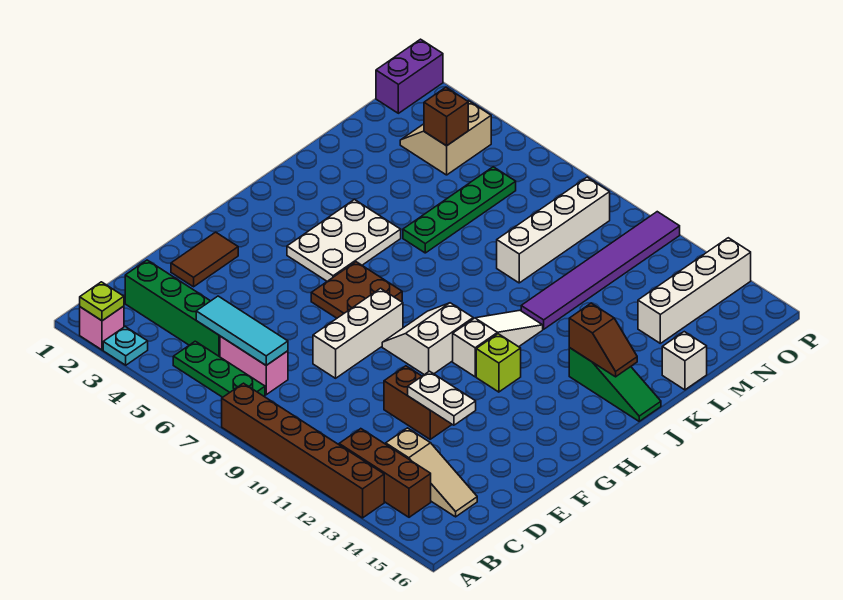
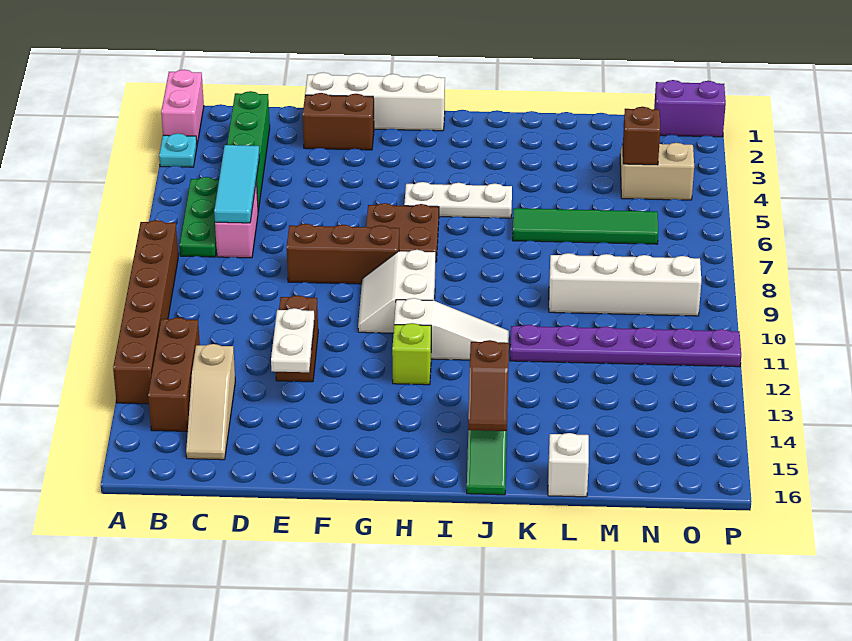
pink 1x1 brick [80,306,124,350] -> pink 1x2 brick [161,70,204,144]
lime 1x1 plate [80,282,124,321] -> none
brown 1x2 tile [171,232,238,287] -> brown 1x2 brick [303,93,374,150]
white 1x3 brick [313,288,403,378] -> brown 1x3 brick [287,224,399,284]
white 2x2 slope [382,303,473,375] -> white 2x2 slope turned to [358,250,435,333]
white 2x3 plate [287,200,401,281] -> white 1x3 plate [404,182,512,218]
green 1x4 plate [403,167,516,253] -> green 1x4 tile [513,208,658,244]
purple 1x6 tile [521,212,680,329] -> purple 1x6 plate [510,325,741,367]
white 1x4 brick [638,238,751,343] -> white 1x4 brick moved to [305,73,445,131]

